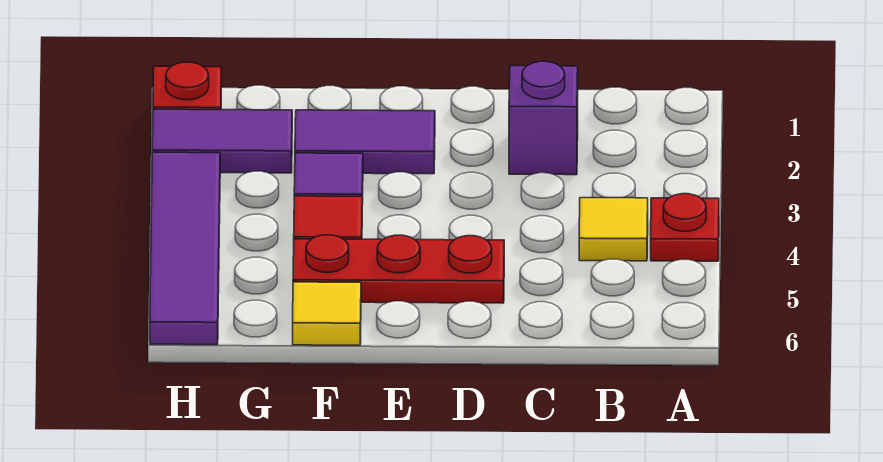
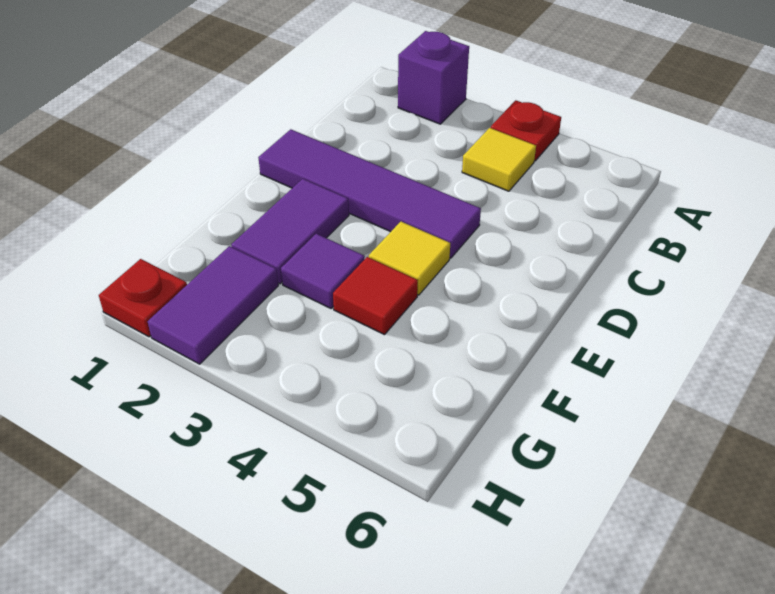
purple 1x1 brick [509,61,578,175] -> purple 1x1 brick moved to [398,31,469,124]
red 1x3 plate [293,235,504,303] -> none
yellow 1x1 tile [293,282,361,345] -> yellow 1x1 tile moved to [369,222,450,295]
purple 1x4 tile [150,152,220,345] -> purple 1x4 tile moved to [258,129,481,258]

